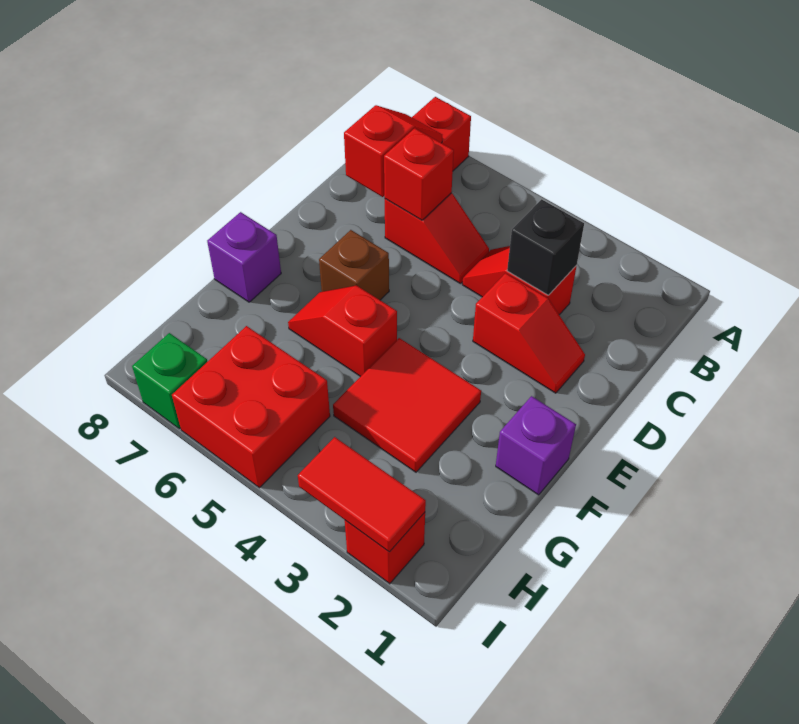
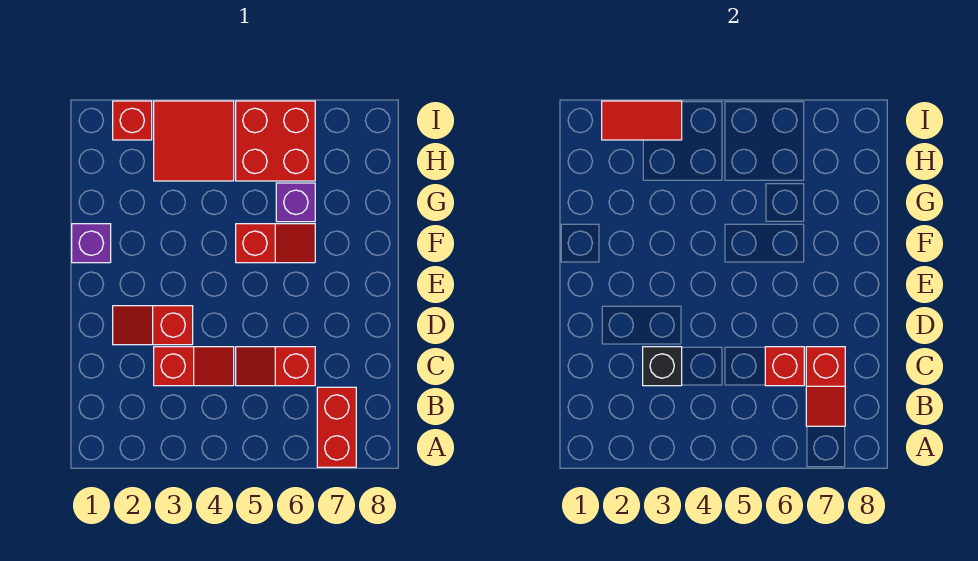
brown 1x1 brick [319,230,389,300] -> none
red 2x2 tile [333,338,481,472] -> red 2x2 tile moved to [154,101,234,181]
purple 1x1 brick [207,212,281,302] -> purple 1x1 brick moved to [276,183,315,222]
green 1x1 brick [132,333,207,429] -> none

